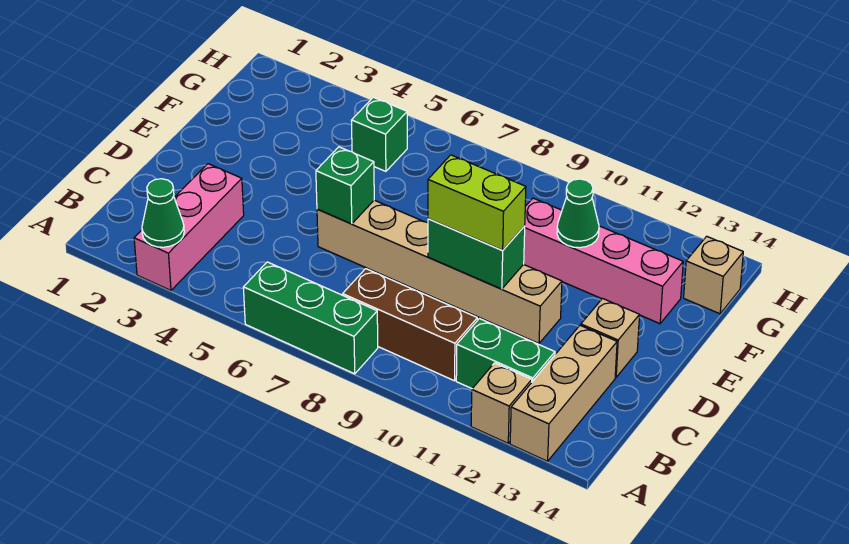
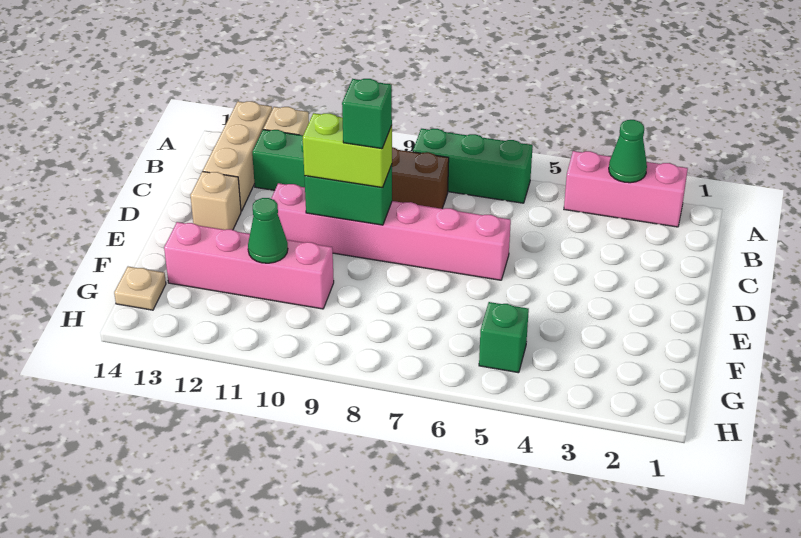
pink 1x3 brick [134,164,244,290] -> pink 1x3 brick turned to [564,151,688,227]
tan 1x6 brick [317,200,562,343] -> pink 1x6 brick [271,183,511,280]
green 1x1 brick [316,147,374,224] -> green 1x1 brick moved to [342,79,392,149]
tan 1x1 brick [684,236,743,314] -> tan 1x1 plate [114,267,166,310]

